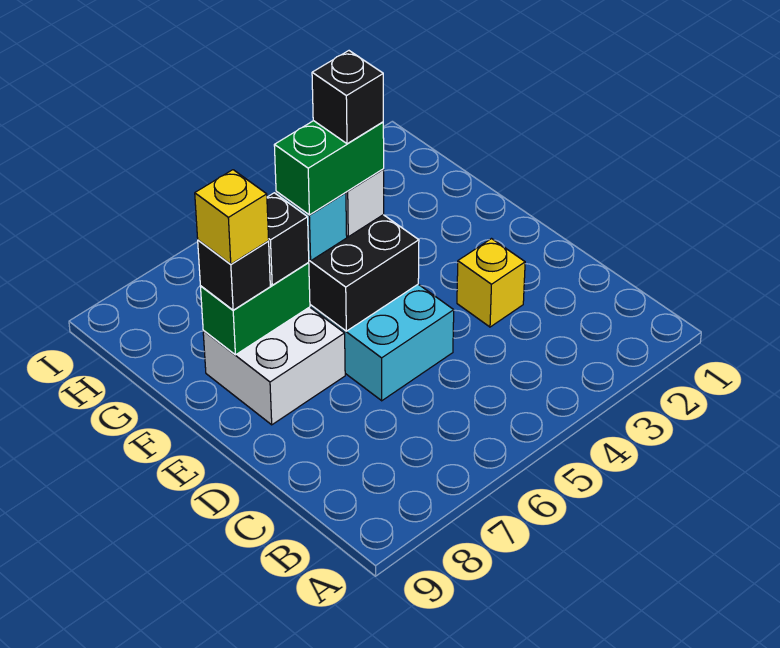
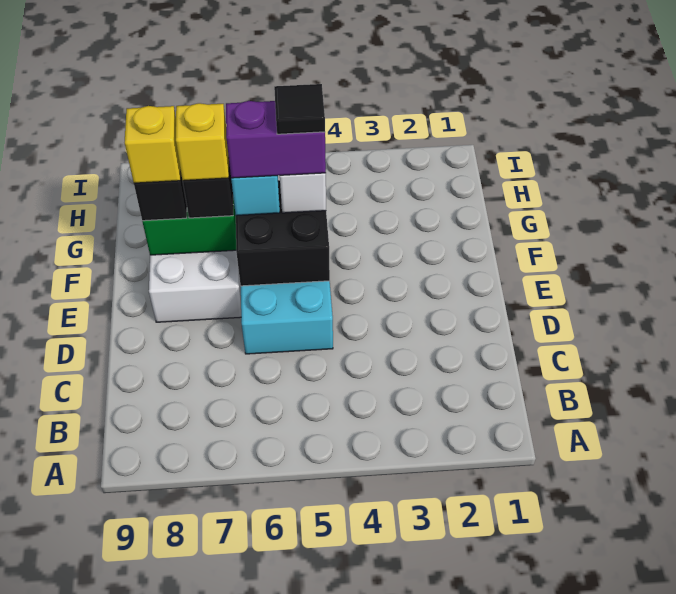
yellow 1x1 brick [457,239,525,327] -> yellow 1x1 brick moved to [176,103,229,181]
green 1x2 brick [274,121,384,215] -> purple 1x2 brick [226,101,326,178]
black 1x1 brick [312,51,383,144] -> black 1x1 tile [274,84,325,134]

